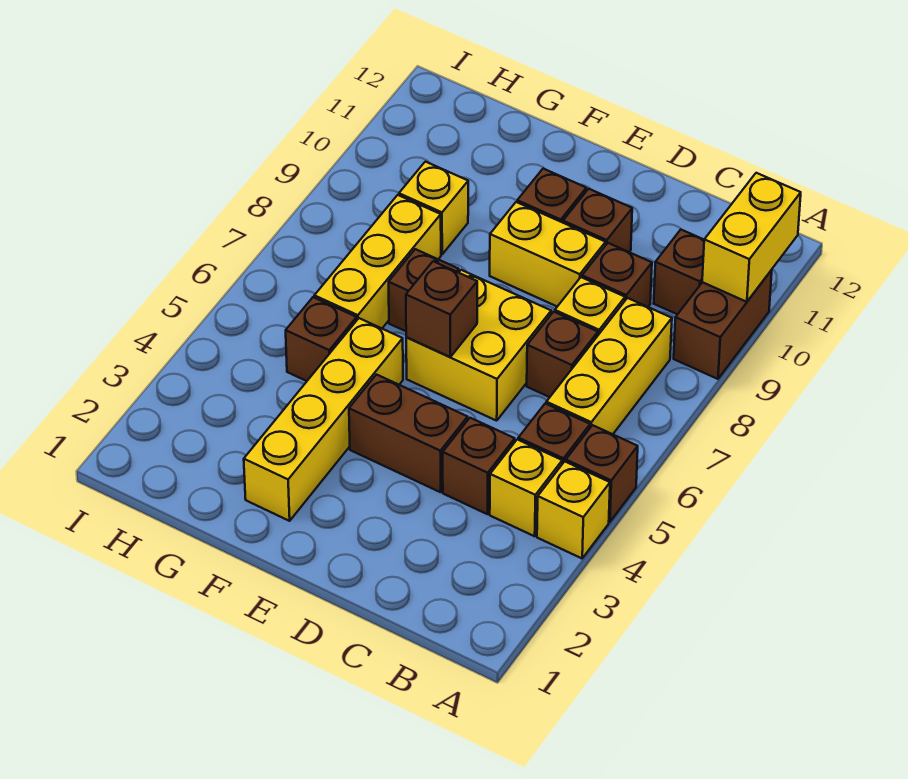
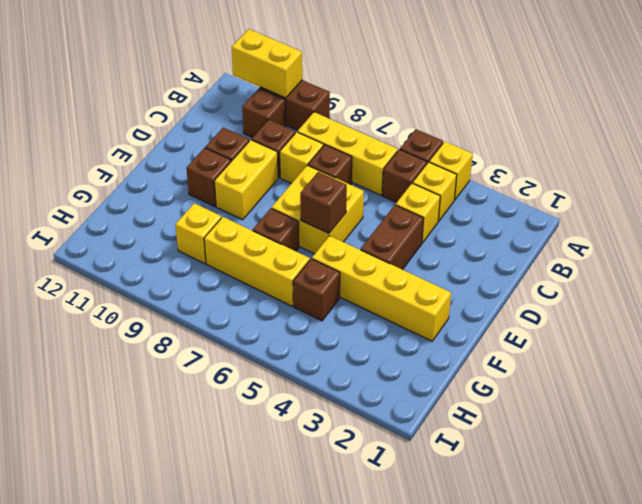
brown 1x1 brick [443,418,515,514] -> yellow 1x1 brick [396,183,440,243]

